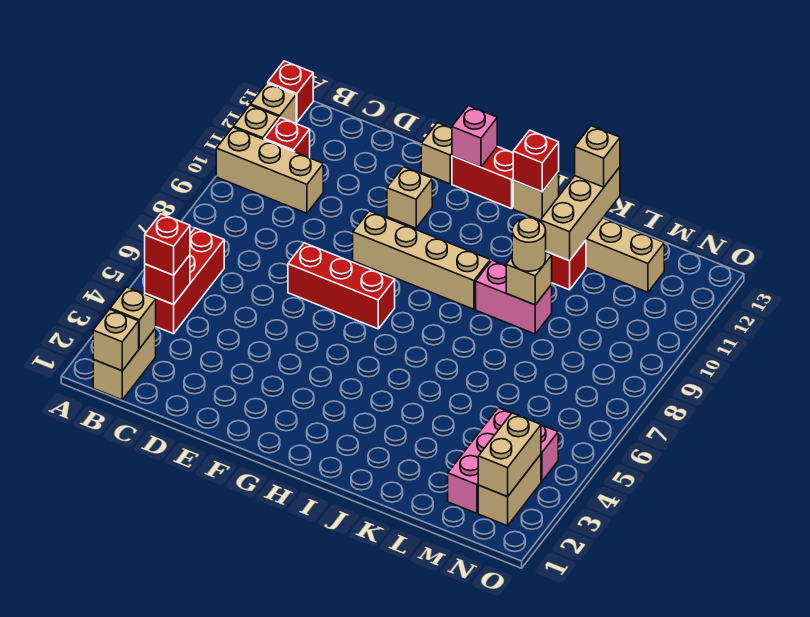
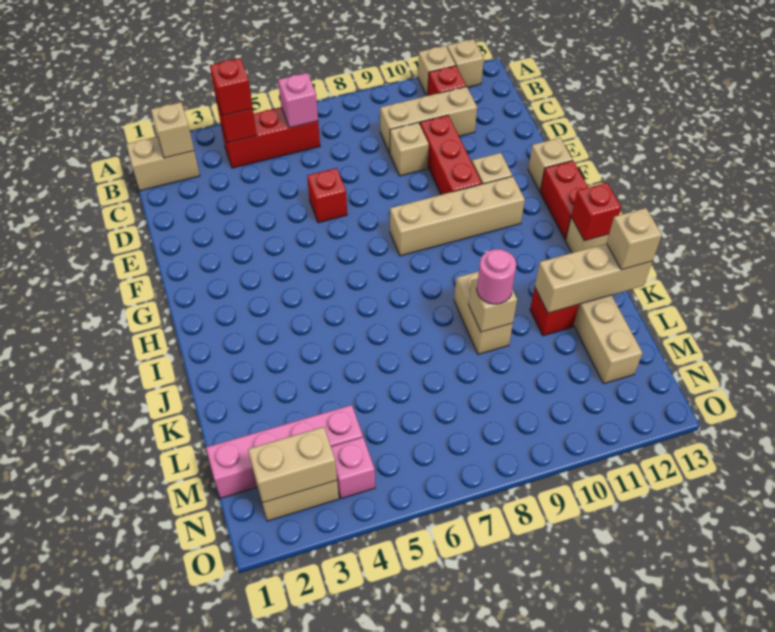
tan 1x3 brick [216,127,323,213] -> tan 1x3 brick turned to [380,86,477,153]
red 1x1 brick [268,61,313,122] -> red 1x1 brick moved to [307,168,347,223]
tan 1x1 brick [93,309,139,371] -> tan 1x1 brick moved to [390,122,429,176]
red 1x3 brick [288,243,395,329] -> red 1x3 brick moved to [420,115,482,195]
tan 1x4 brick [353,211,490,309] -> tan 1x4 brick turned to [390,176,525,256]
pink 1x1 brick [452,106,497,167] -> pink 1x1 brick moved to [278,73,318,128]
pink 1x2 brick [476,260,552,334] -> tan 1x2 brick [454,271,513,354]
tan 1x1 round brick [512,218,546,271] -> pink 1x1 round brick [477,249,516,304]
pink 1x3 brick [448,408,511,513] -> pink 1x4 brick [206,405,363,498]

